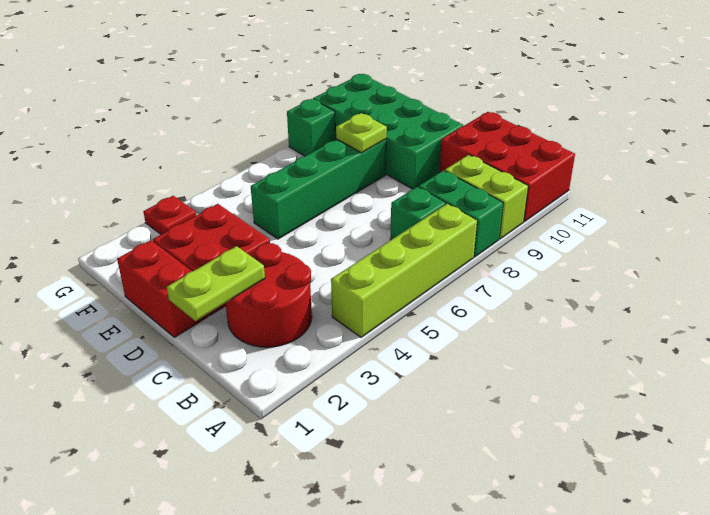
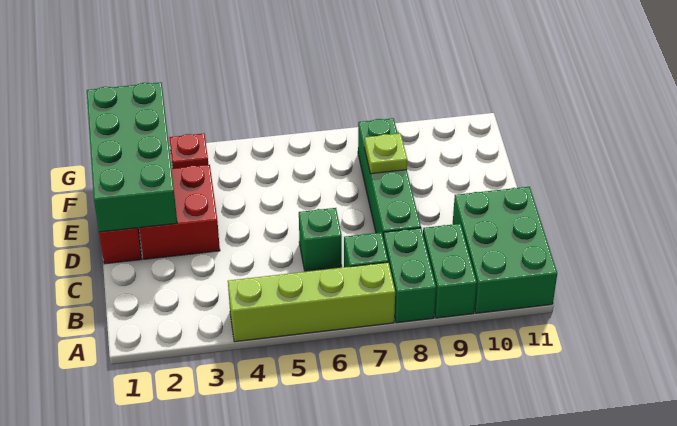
lime 1x2 brick [445,155,528,239] -> green 1x2 brick [423,224,477,318]
red 2x3 brick [439,112,575,222] -> green 2x3 brick [453,187,557,313]
red 2x2 round brick [225,243,312,347] -> none
lime 1x2 plate [167,246,265,321] -> none
green 2x4 brick [313,74,463,189] -> green 2x4 brick moved to [87,82,177,232]
green 1x4 brick [251,139,386,239] -> green 1x4 brick turned to [358,118,421,239]
green 1x1 brick [287,99,336,156] -> green 1x1 brick moved to [299,208,342,271]

